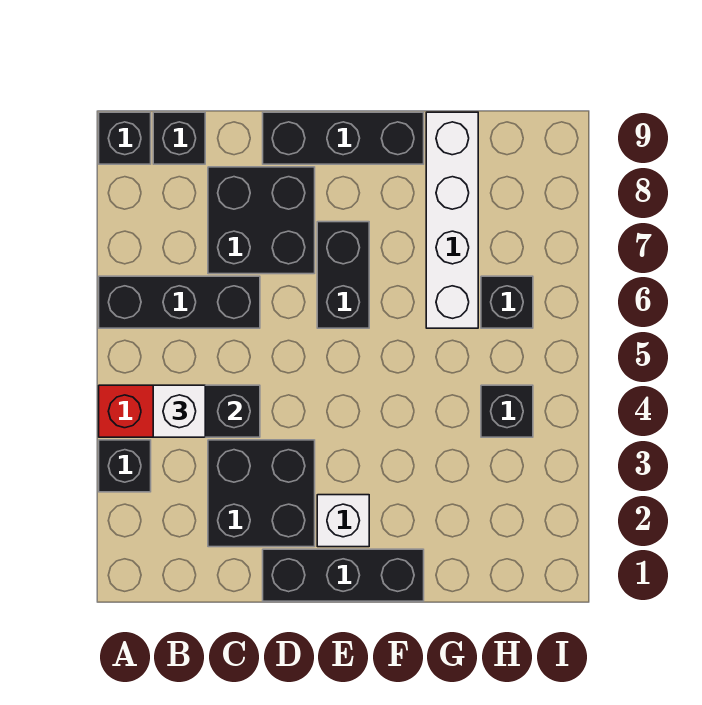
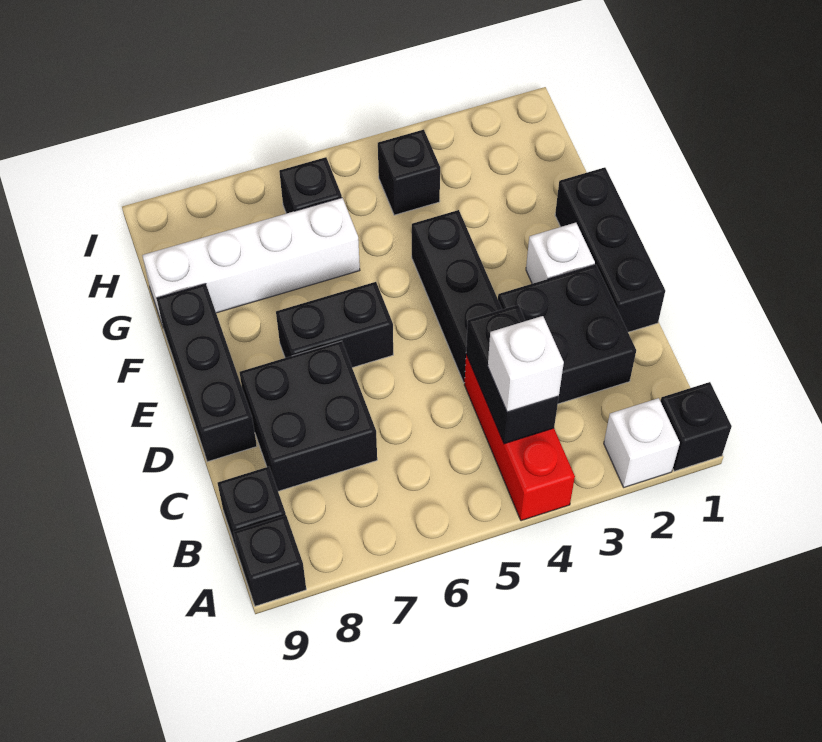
none -> white 1x1 brick [604,398,680,487]
black 1x1 brick [99,440,151,492] -> black 1x1 brick moved to [661,382,732,471]
black 1x3 brick [99,276,260,328] -> black 1x3 brick moved to [412,210,502,383]

